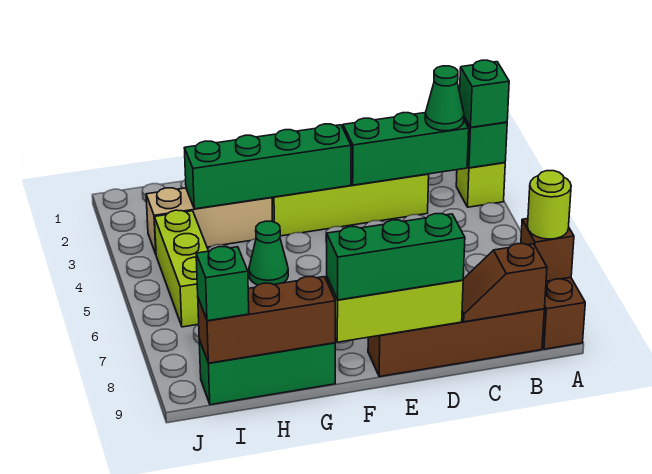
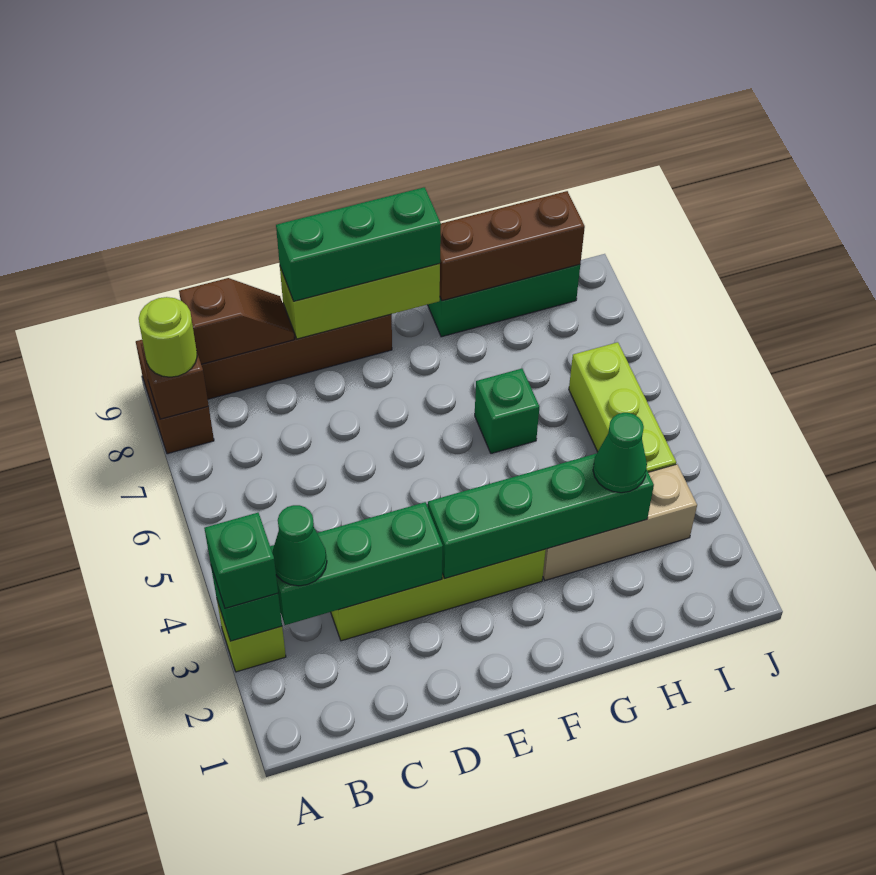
green 1x1 cone [249,221,288,285] -> green 1x1 cone moved to [593,413,647,493]
green 1x1 brick [196,247,249,321] -> green 1x1 brick moved to [475,369,539,454]

